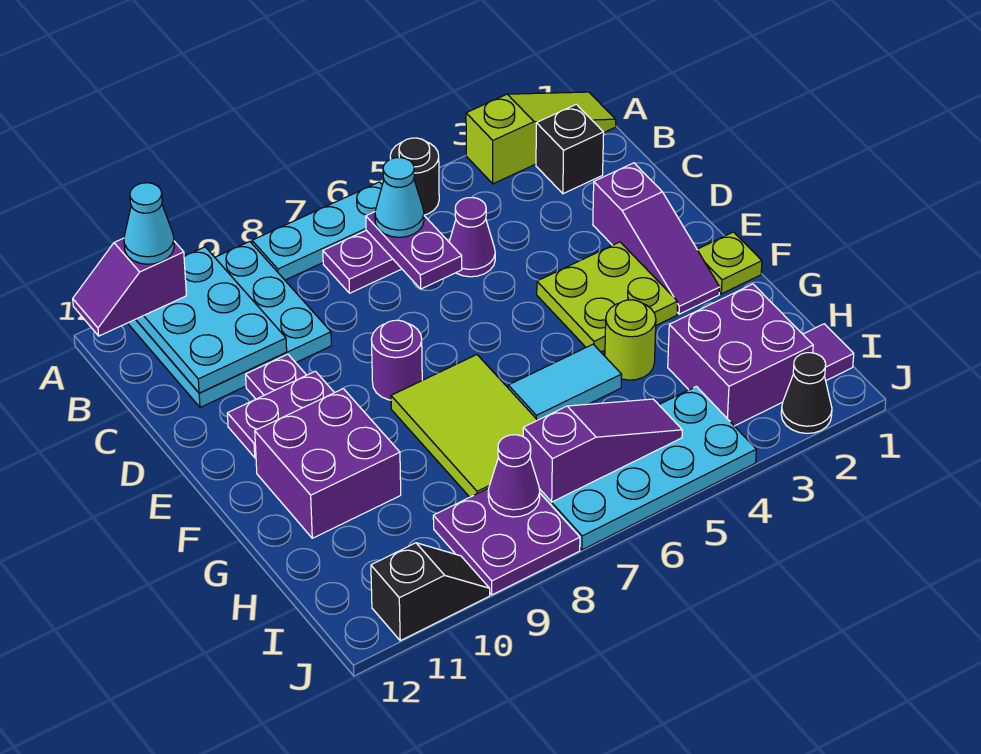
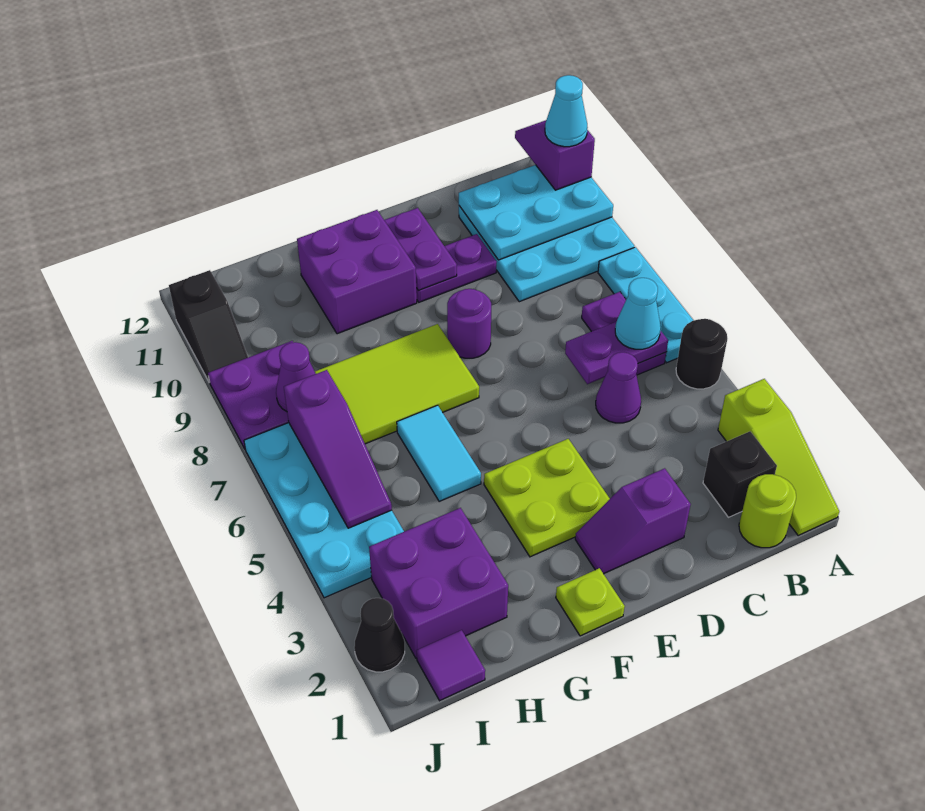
purple 1x3 slope [593,163,720,314] -> purple 1x2 slope [575,468,691,574]
lime 1x1 round brick [605,300,656,380] -> lime 1x1 round brick moved to [739,474,796,548]

